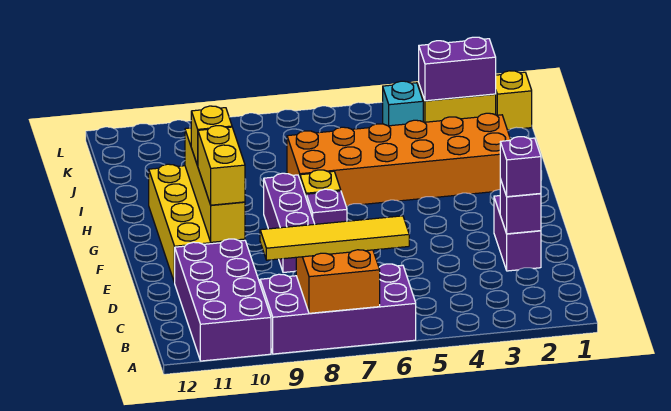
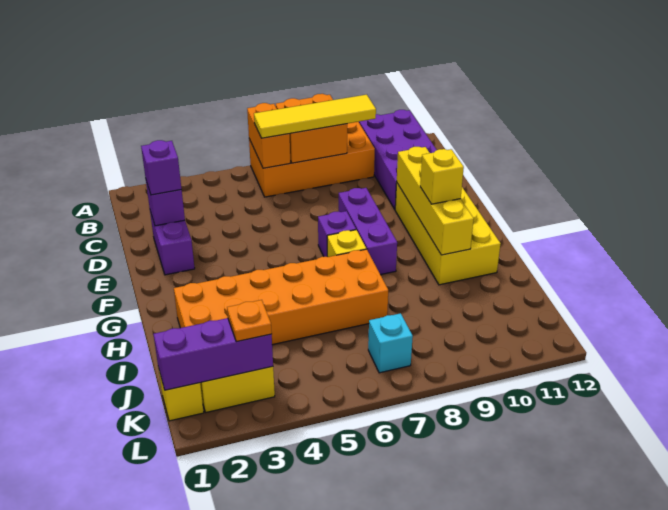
purple 2x4 brick [260,264,416,354] -> orange 2x4 brick [249,122,375,197]
none -> orange 1x2 brick [247,103,290,168]
yellow 1x2 brick [198,126,245,205] -> none
purple 1x2 brick [419,37,496,101] -> purple 1x3 brick [153,318,273,390]
none -> orange 1x1 plate [227,300,272,342]
cyan 1x1 brick [383,81,423,126] -> cyan 1x1 brick moved to [368,313,413,373]

